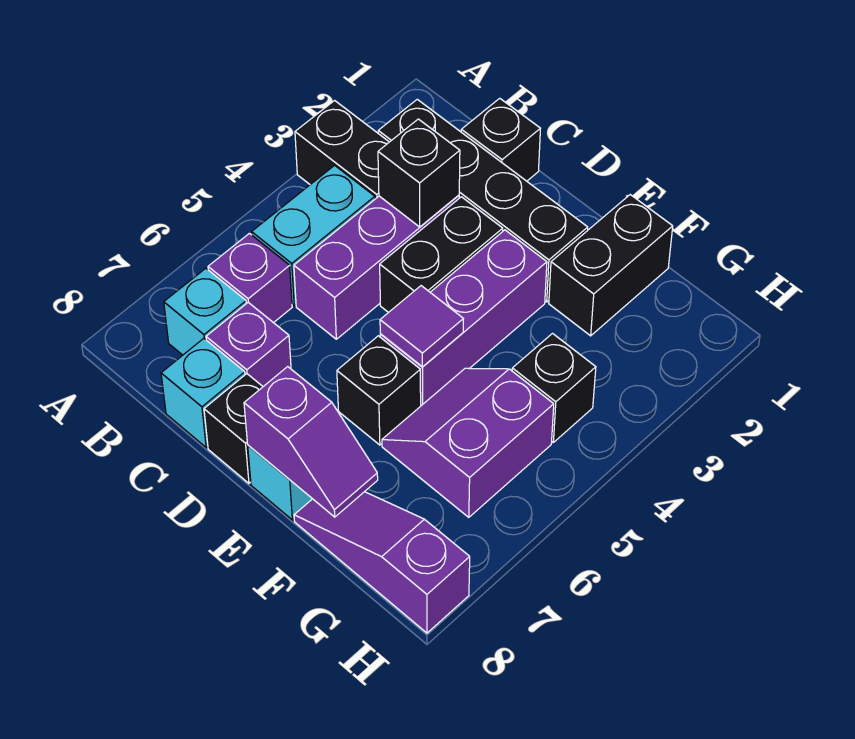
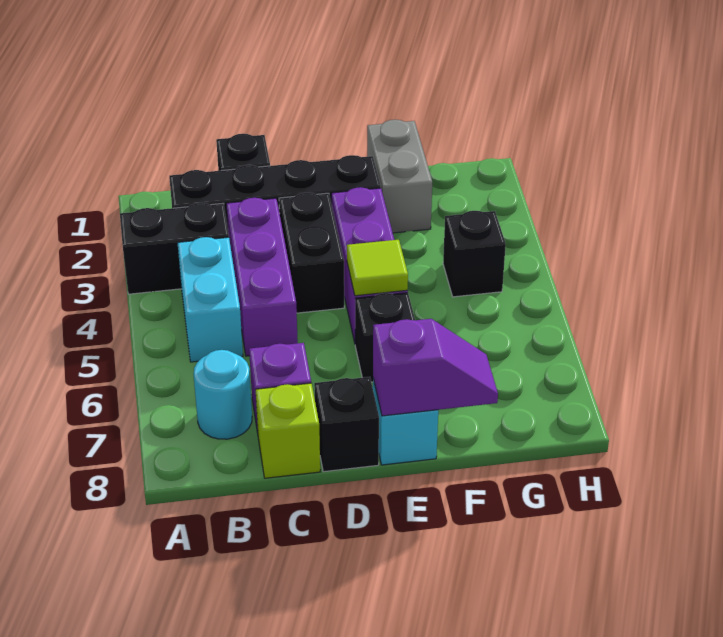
purple 1x1 brick [208,233,292,323] -> none
cyan 1x1 brick [164,268,246,355] -> cyan 1x1 round brick [194,350,252,439]
black 1x1 brick [378,119,460,227] -> none
cyan 1x1 brick [161,338,245,448] -> lime 1x1 brick [256,383,320,478]
purple 1x1 tile [380,286,463,367] -> lime 1x1 tile [347,240,408,296]
black 1x2 brick [549,195,673,336] -> grey 1x2 brick [367,120,432,233]
purple 2x2 slope [382,368,554,517] -> none
purple 1x3 slope [294,492,470,633] -> none

